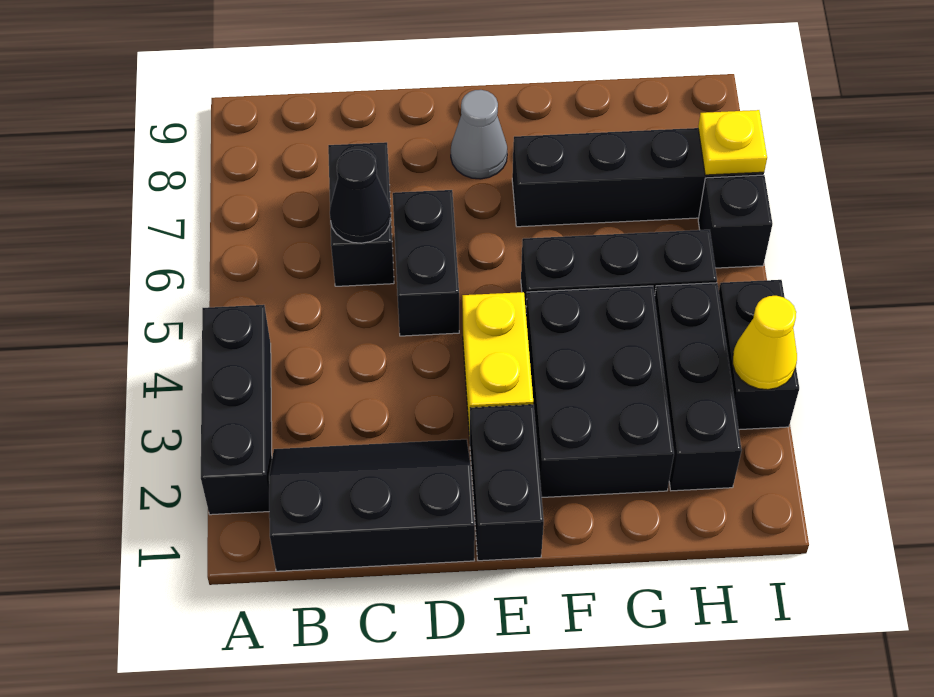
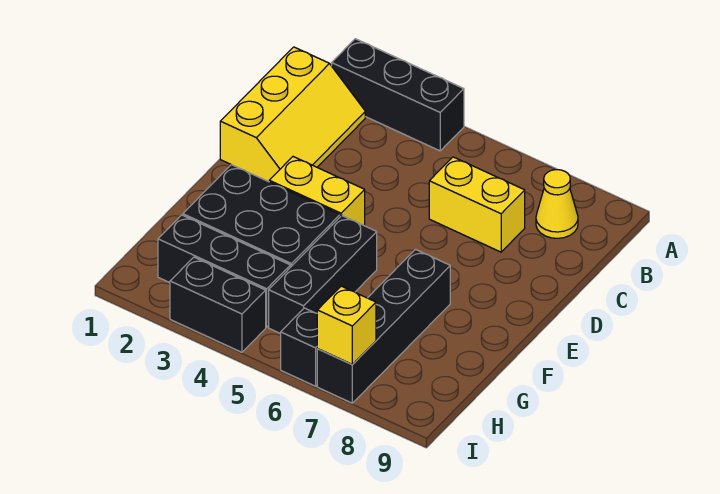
black 2x3 slope [269,439,475,571] -> yellow 2x3 slope [220,47,365,182]
black 1x2 brick [328,142,394,286] -> yellow 1x2 brick [429,157,525,252]
black 1x1 cone [330,150,391,243] -> none
black 1x2 brick [393,190,459,336] -> none
black 1x2 brick [470,405,544,561] -> none
grey 1x1 cone [451,90,507,179] -> none
yellow 1x1 cone [733,296,797,390] -> yellow 1x1 cone moved to [536,170,578,238]
yellow 1x1 plate [698,110,767,175] -> yellow 1x1 brick [317,286,376,365]

